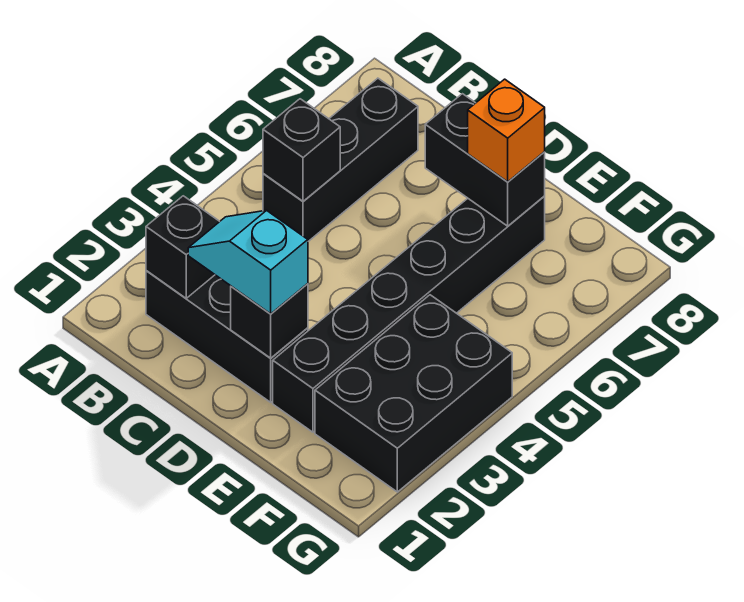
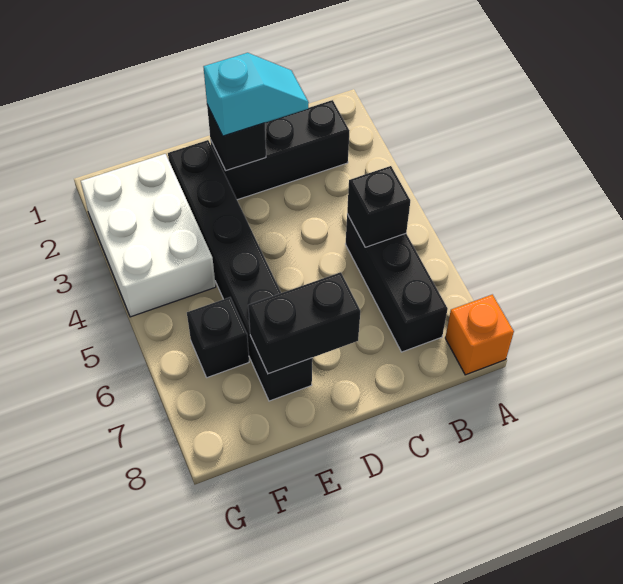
black 1x1 brick [146,196,220,298] -> black 1x1 brick moved to [187,297,249,378]
orange 1x1 brick [468,79,545,182] -> orange 1x1 brick moved to [445,295,514,375]
black 2x3 brick [315,295,512,492] -> white 2x3 brick [81,154,216,317]

